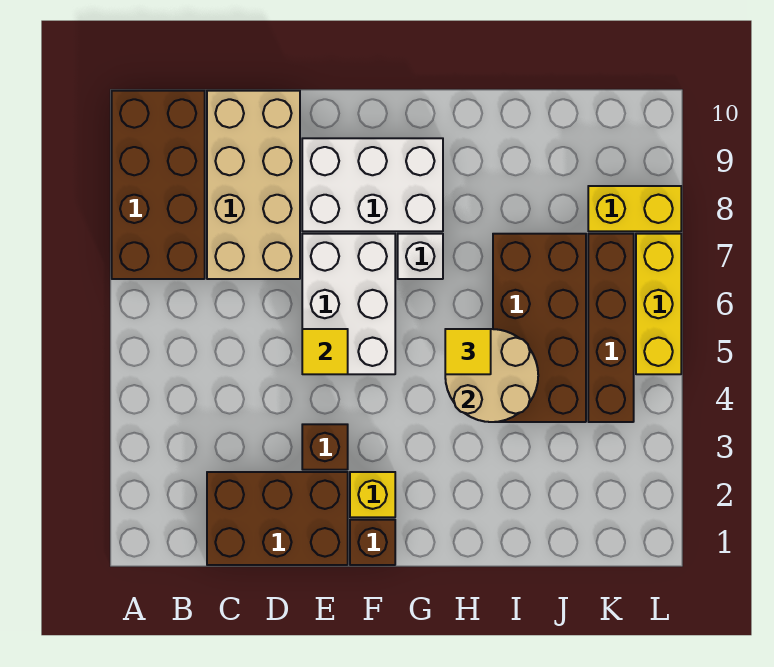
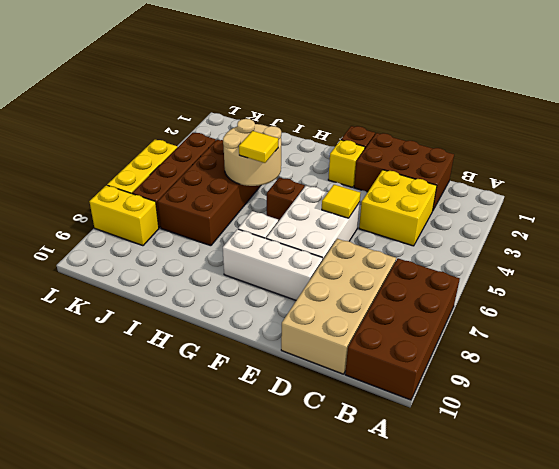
none -> yellow 2x2 brick [359,170,437,246]
brown 1x1 brick [302,424,348,470] -> brown 1x1 brick moved to [267,177,305,221]
white 2x3 brick [302,138,443,231] -> white 1x3 brick [223,229,323,300]

